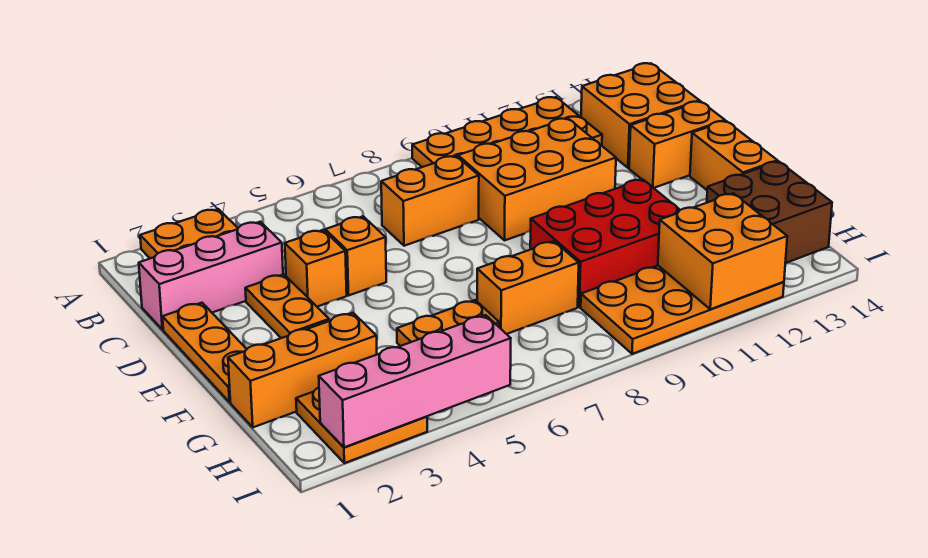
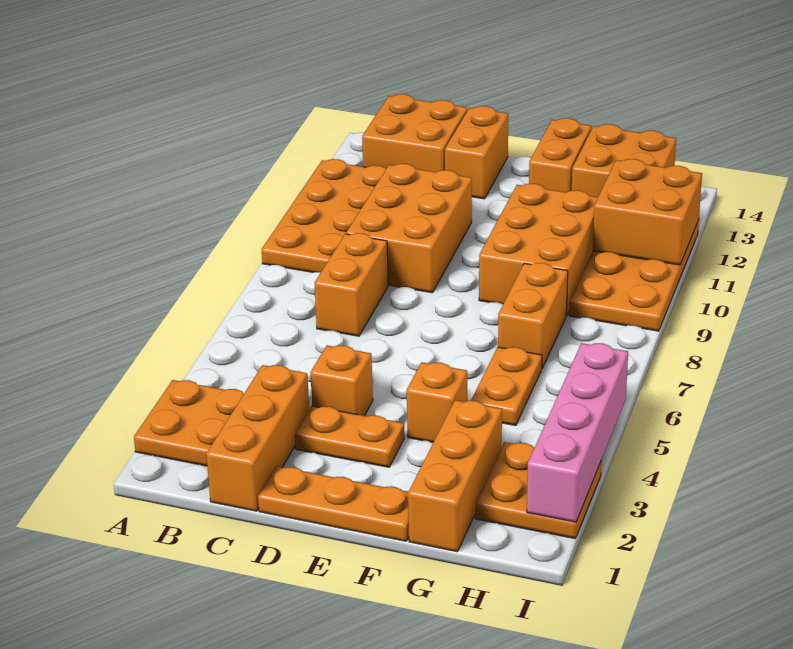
pink 1x3 brick [139,222,283,330] -> orange 1x3 brick [206,365,309,511]
orange 1x1 brick [325,216,386,295] -> orange 1x1 brick moved to [407,362,467,442]
orange 1x2 brick [690,121,777,190] -> orange 1x2 brick turned to [529,118,591,192]
red 2x3 brick [530,179,680,307] -> orange 2x3 brick [479,184,598,316]
brown 2x2 brick [707,161,832,263] -> orange 2x2 brick [572,124,676,197]

